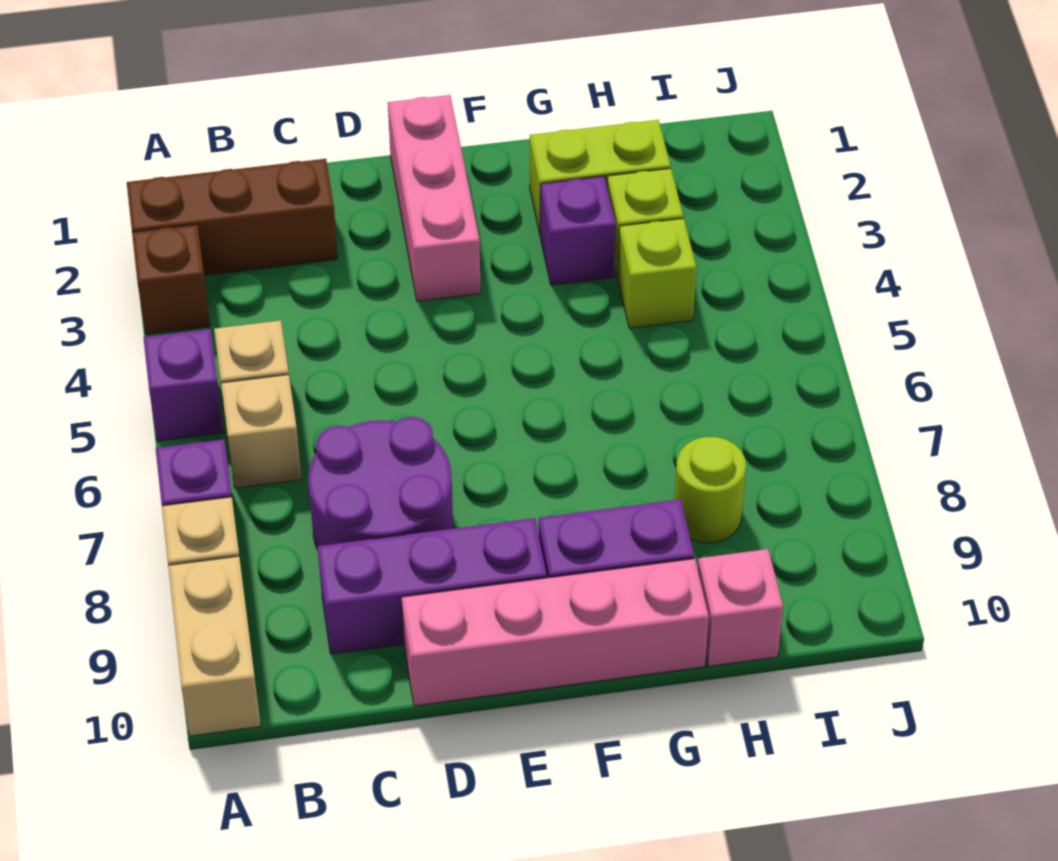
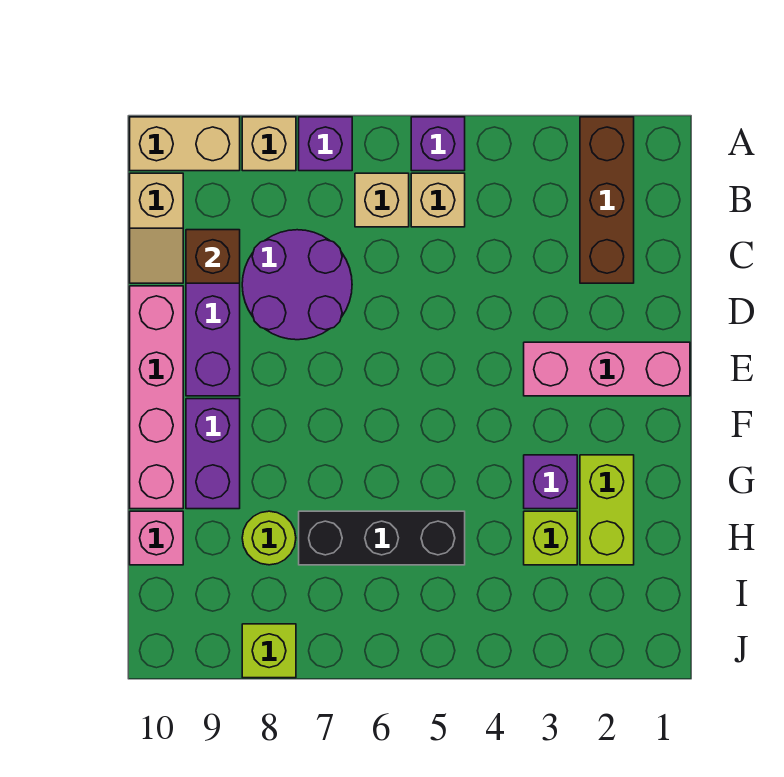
brown 1x1 brick [132,225,210,334] -> brown 1x1 brick moved to [186,230,240,283]
none -> tan 1x2 slope [130,173,183,283]
lime 1x1 brick [618,218,696,328] -> lime 1x1 brick moved to [242,624,296,678]
none -> black 1x3 brick [299,511,465,565]

